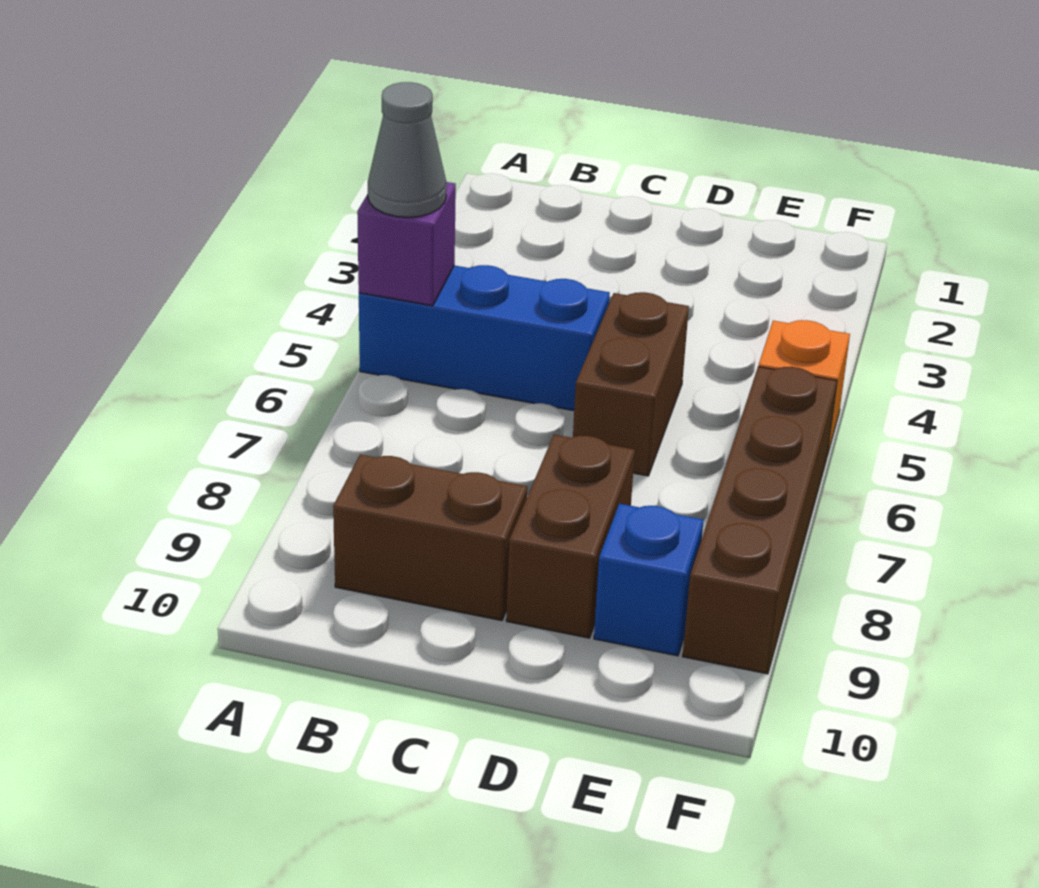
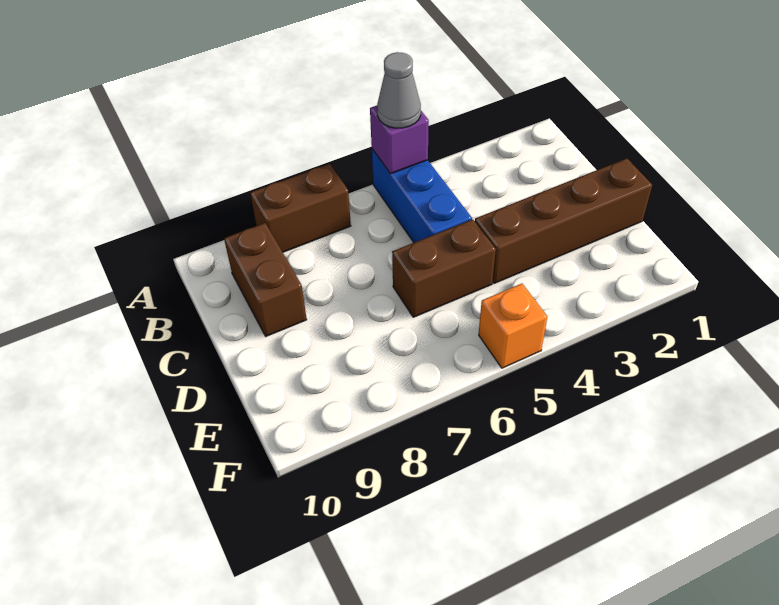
brown 1x2 brick [506,435,635,638] -> brown 1x2 brick moved to [250,164,351,252]
blue 1x1 brick [594,504,704,656] -> none
brown 1x4 brick [683,367,837,674] -> brown 1x4 brick moved to [475,158,652,283]

